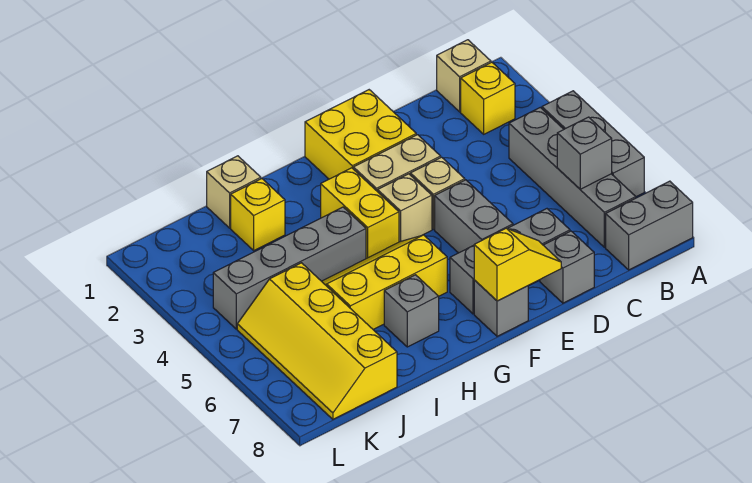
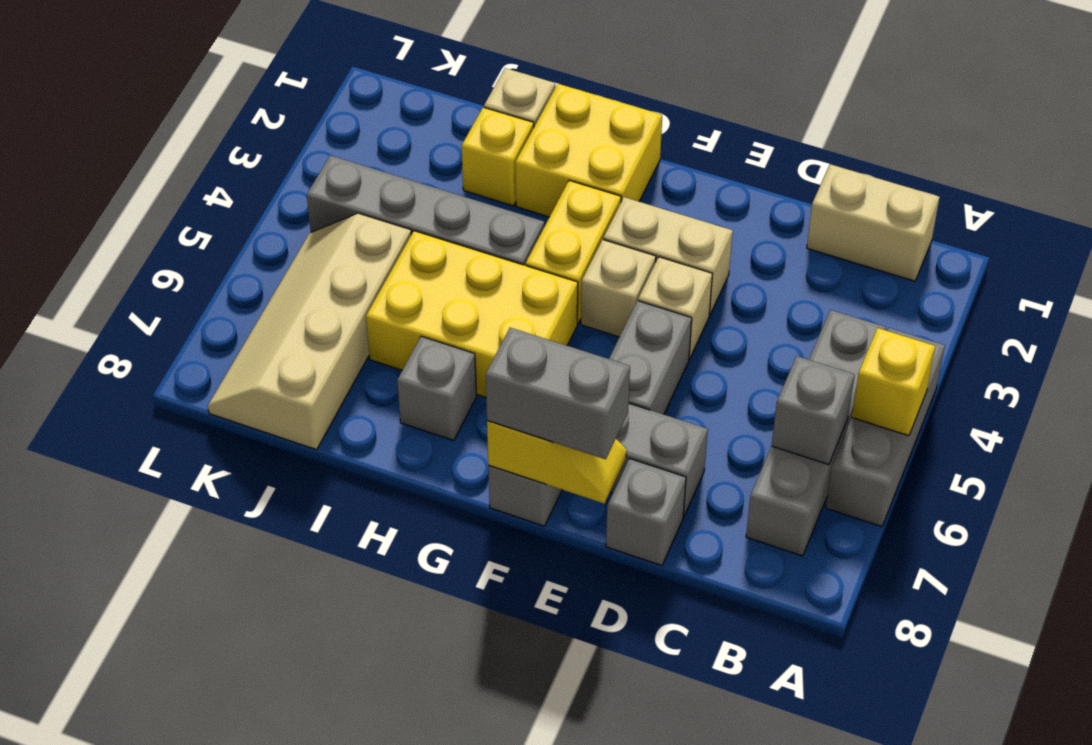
grey 1x2 brick [606,181,693,270] -> grey 1x2 brick moved to [486,328,630,459]
tan 1x1 brick [437,40,491,112] -> tan 1x2 brick [807,164,939,281]
yellow 1x1 brick [461,62,515,134] -> yellow 1x1 brick moved to [852,328,935,436]
yellow 2x2 brick [305,90,416,179] -> yellow 2x2 brick moved to [515,84,662,217]
yellow 2x3 slope [322,235,447,329] -> yellow 2x3 brick [366,231,578,397]
yellow 2x4 slope [237,263,397,419] -> tan 2x4 slope [208,213,411,450]

